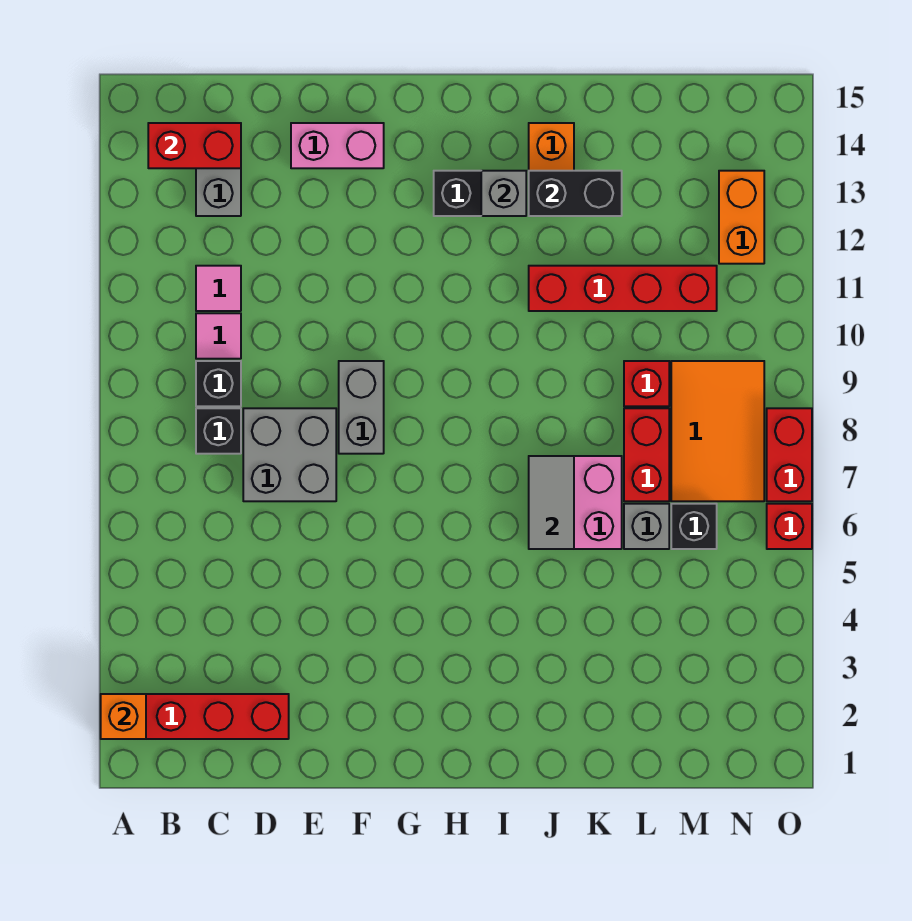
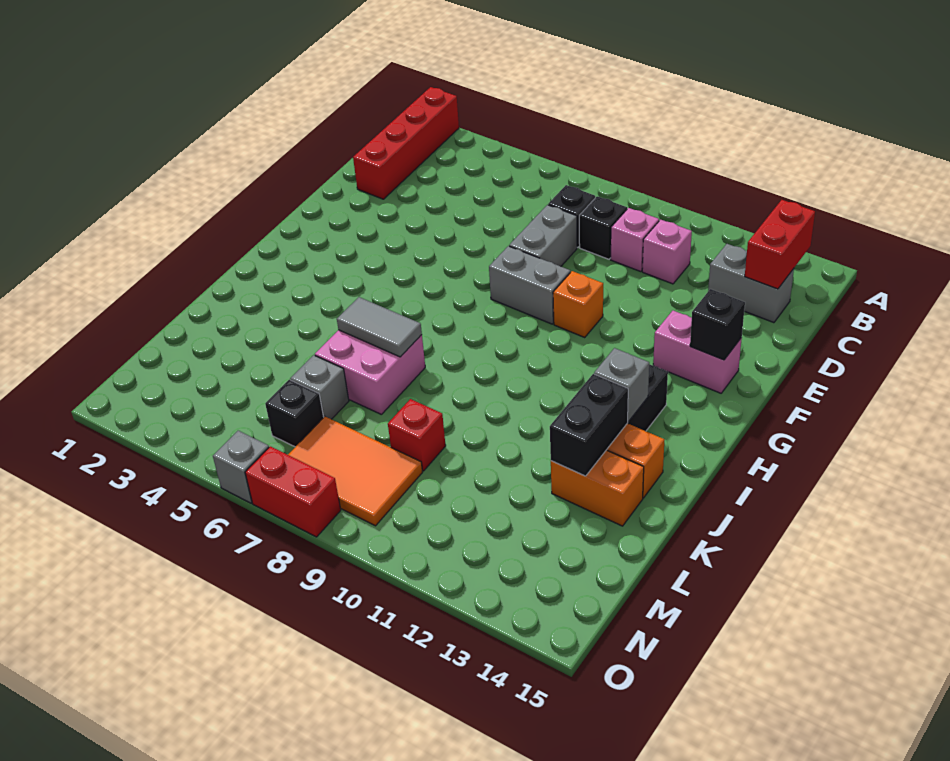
orange 1x1 brick [101,694,146,739] -> orange 1x1 brick moved to [553,271,603,337]
pink 1x1 tile [196,313,241,359] -> pink 1x1 brick [611,208,659,272]
pink 1x1 tile [196,266,241,311] -> pink 1x1 brick [642,220,692,284]
grey 2x2 brick [243,408,336,501] -> grey 1x2 brick [509,205,577,266]
pink 1x2 brick [291,123,384,168] -> pink 1x2 brick turned to [653,311,742,393]
none -> black 1x1 brick [690,289,745,360]
red 1x4 brick [529,266,717,311] -> none
red 1x2 brick [624,408,669,501] -> none
orange 1x2 brick [719,171,764,264] -> orange 1x2 brick moved to [551,450,644,526]
red 1x1 brick [767,504,812,549] -> grey 1x1 brick [213,431,269,503]

